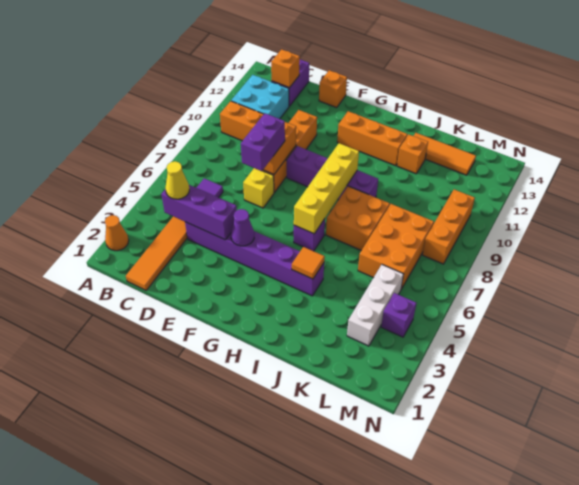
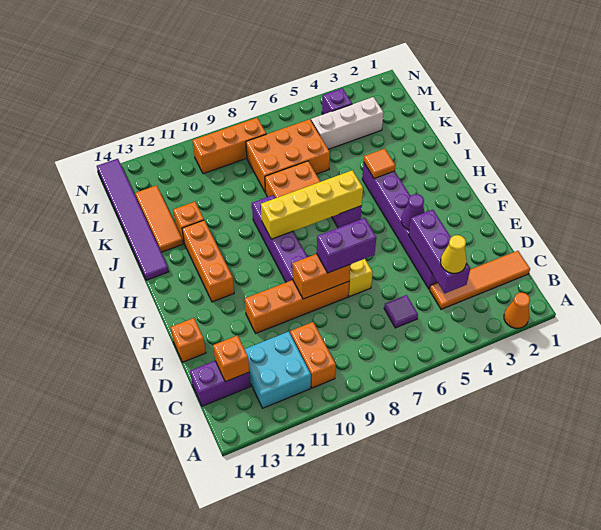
none -> purple 1x6 tile [97,159,169,280]

